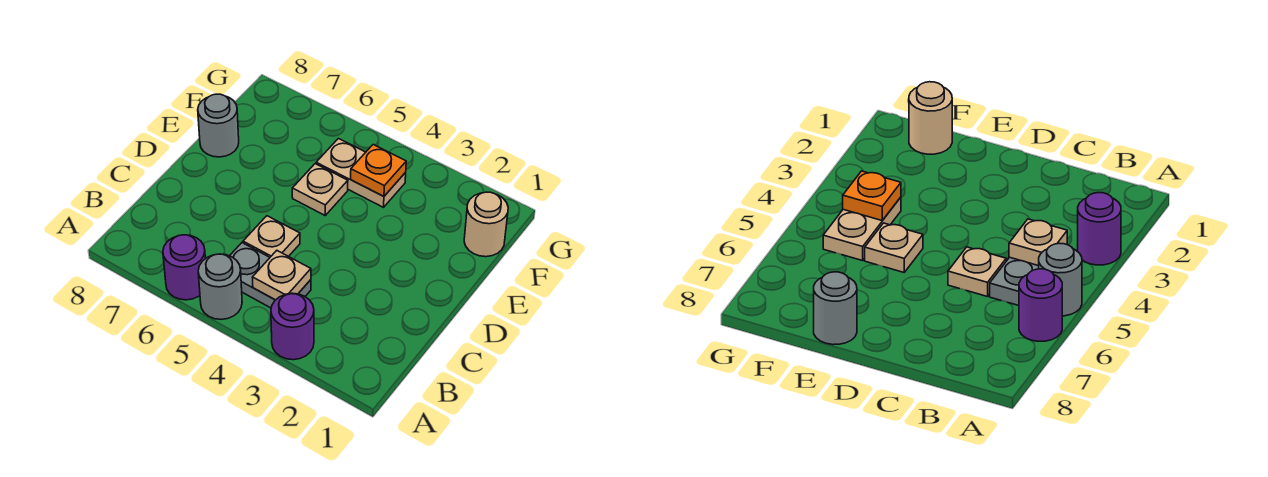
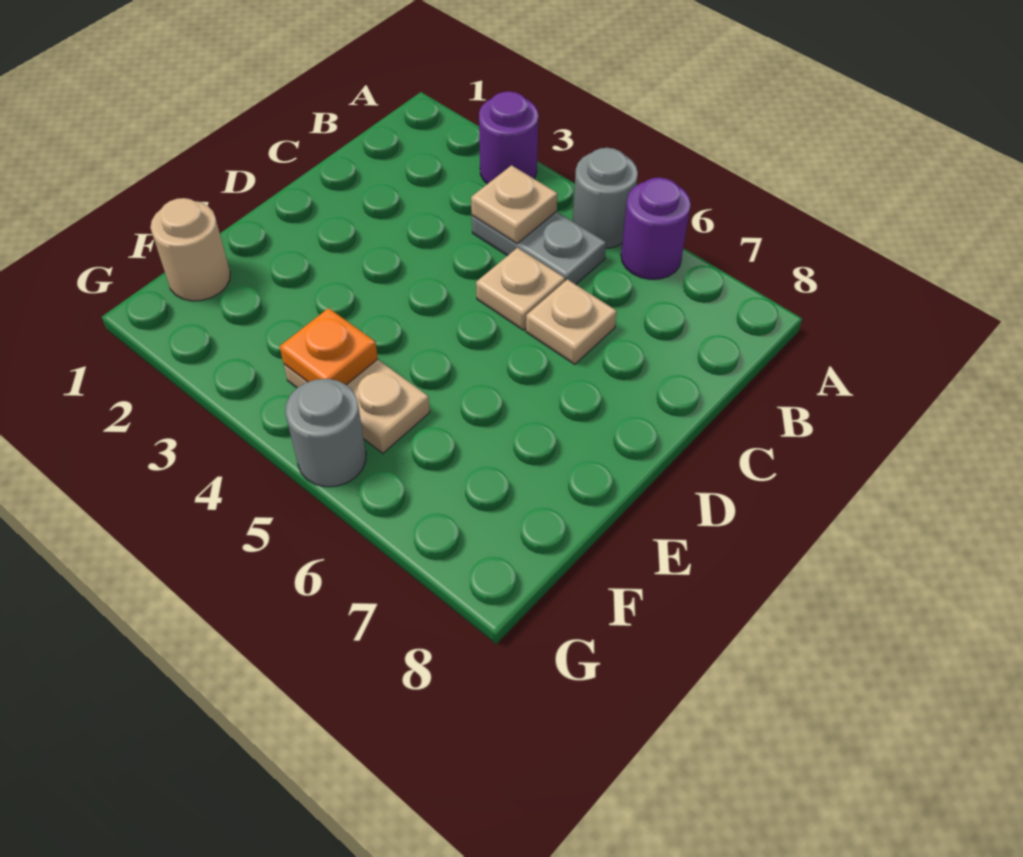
tan 1x1 plate [292,164,348,215] -> tan 1x1 plate moved to [526,279,617,364]
grey 1x1 round brick [198,94,239,157] -> grey 1x1 round brick moved to [285,379,366,487]

